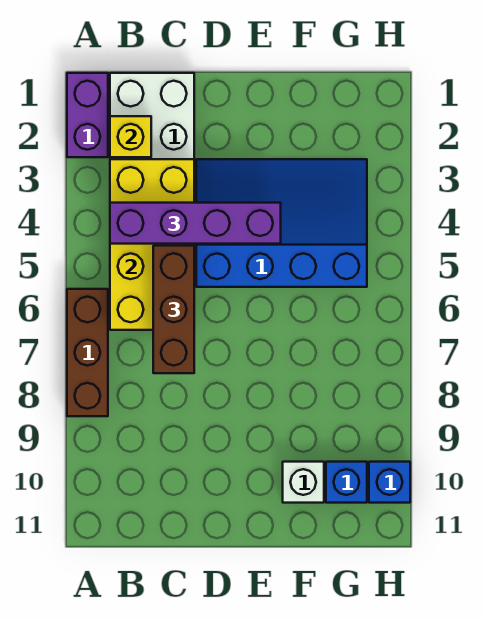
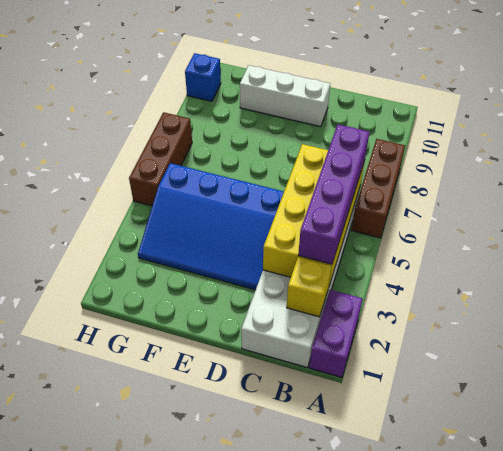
purple 1x4 brick [110,203,281,244] -> purple 1x4 brick turned to [298,124,370,264]
brown 1x3 brick [153,246,194,373] -> brown 1x3 brick moved to [129,112,192,206]
white 1x1 brick [283,462,324,503] -> white 1x3 brick [240,65,330,127]
blue 1x1 brick [326,462,367,503] -> none

